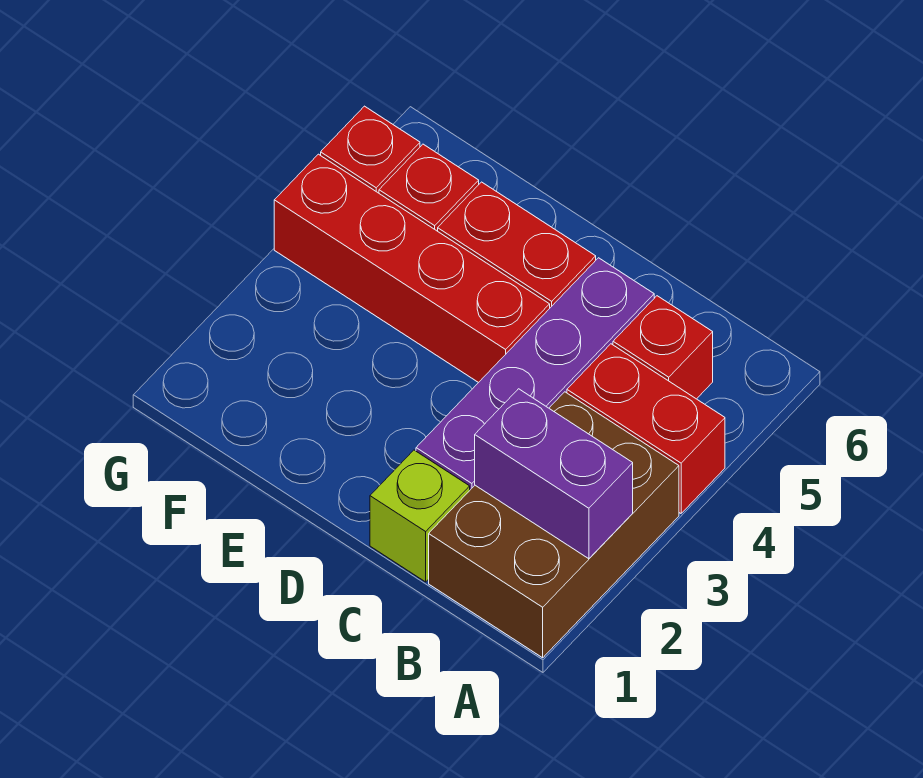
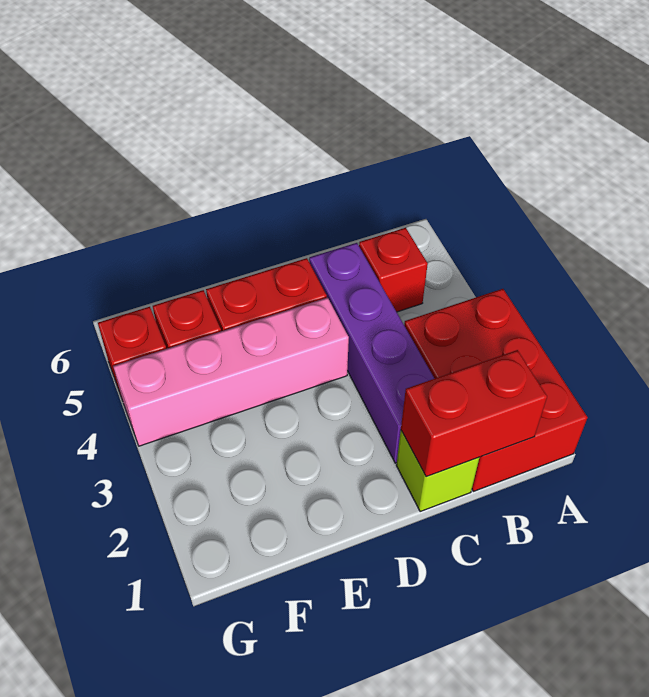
brown 2x3 brick [429,392,679,658] -> red 2x3 brick [404,289,588,491]
purple 1x2 brick [475,389,633,559] -> none
red 1x2 brick [567,344,725,513] -> red 1x2 brick moved to [401,350,547,477]
red 1x4 brick [274,154,550,383] -> pink 1x4 brick [113,298,349,446]

